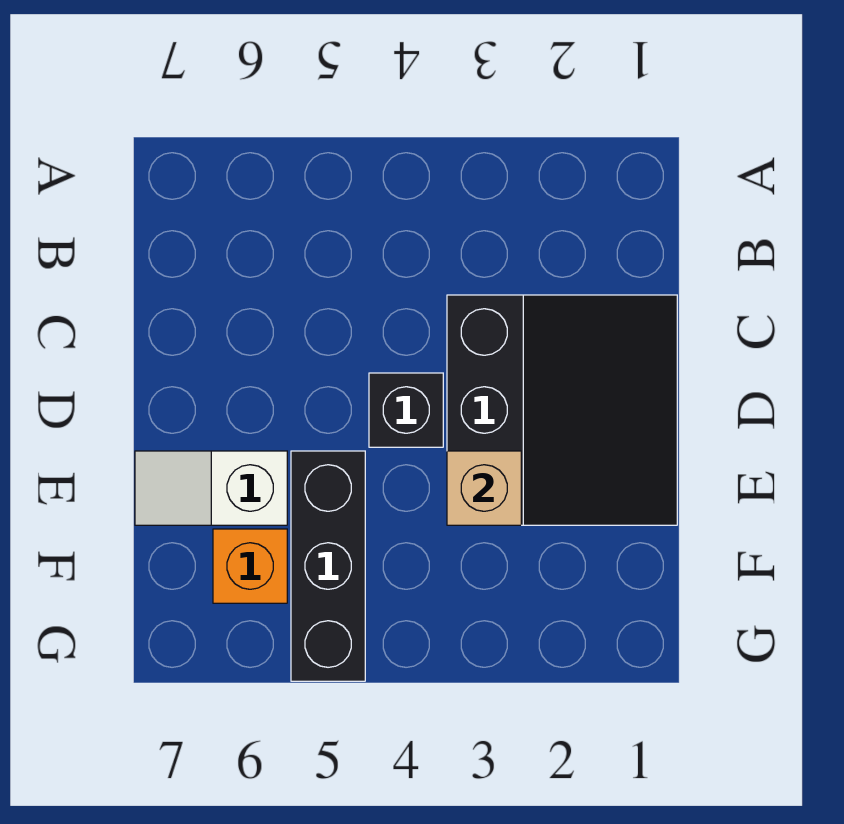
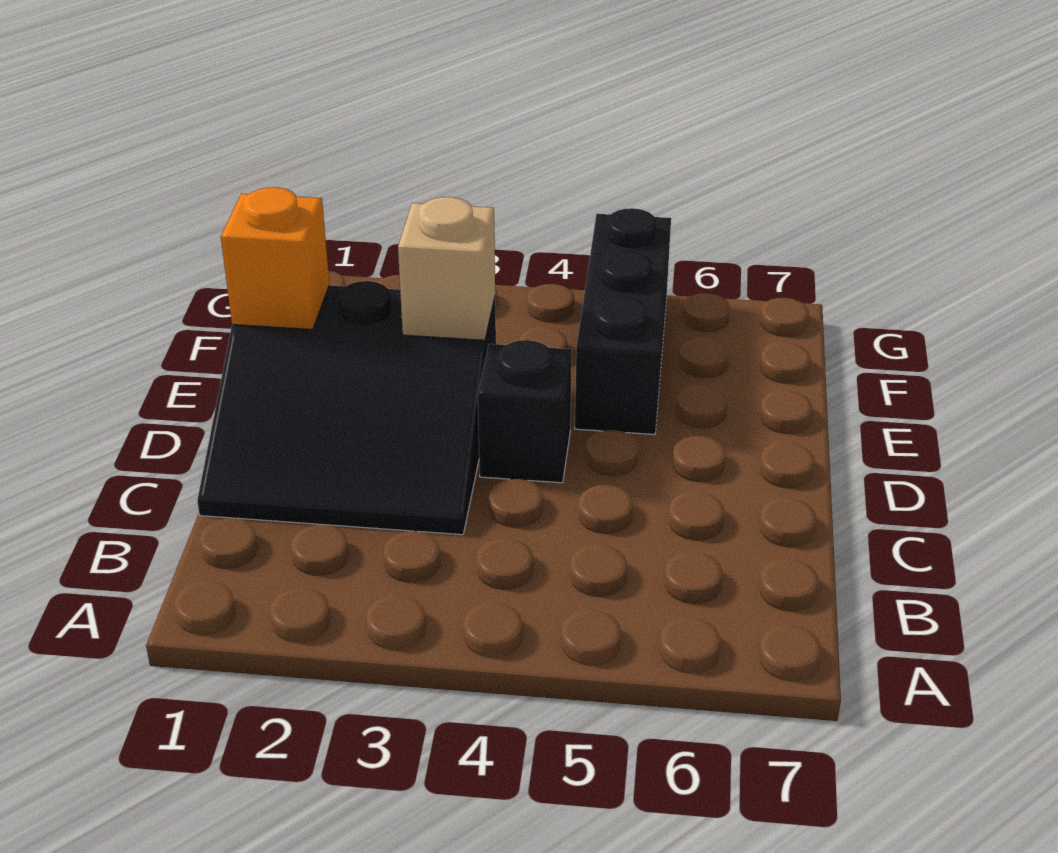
black 3x3 slope [447,295,677,525] -> black 3x3 slope turned to [197,281,496,535]
white 1x2 slope [135,451,287,525] -> none
orange 1x1 brick [213,529,287,603] -> orange 1x1 brick moved to [221,187,329,330]

